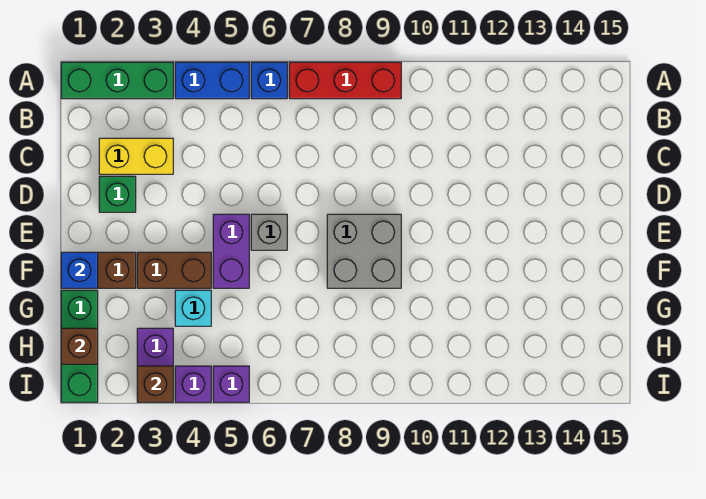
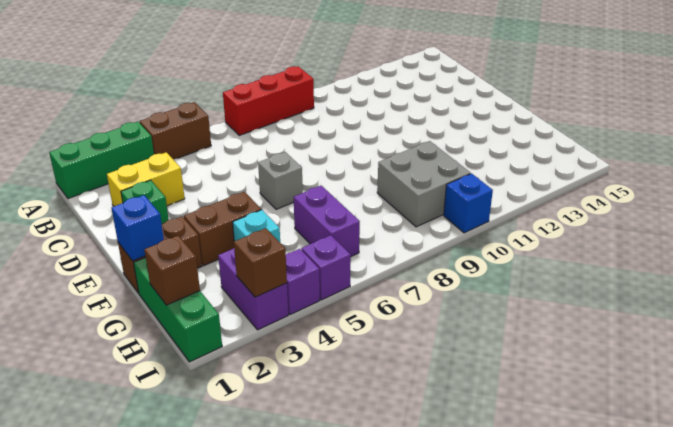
blue 1x2 brick [175,62,249,99] -> brown 1x2 brick [140,102,211,159]
blue 1x1 brick [251,62,287,99] -> blue 1x1 brick moved to [444,174,493,233]
purple 1x2 brick [213,214,249,288] -> purple 1x2 brick moved to [293,186,360,256]
grey 2x2 brick [327,214,401,288] -> grey 2x2 brick moved to [377,141,470,227]

